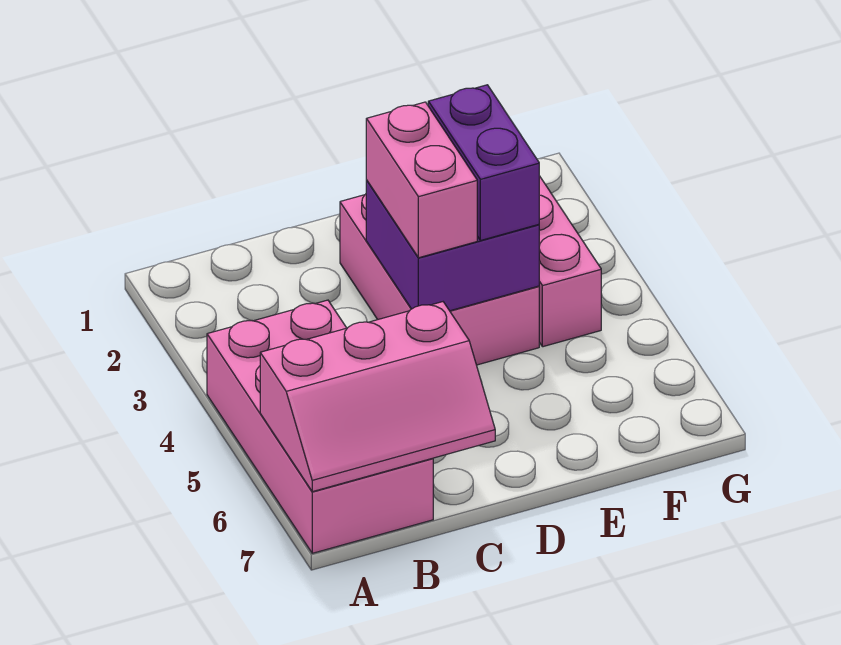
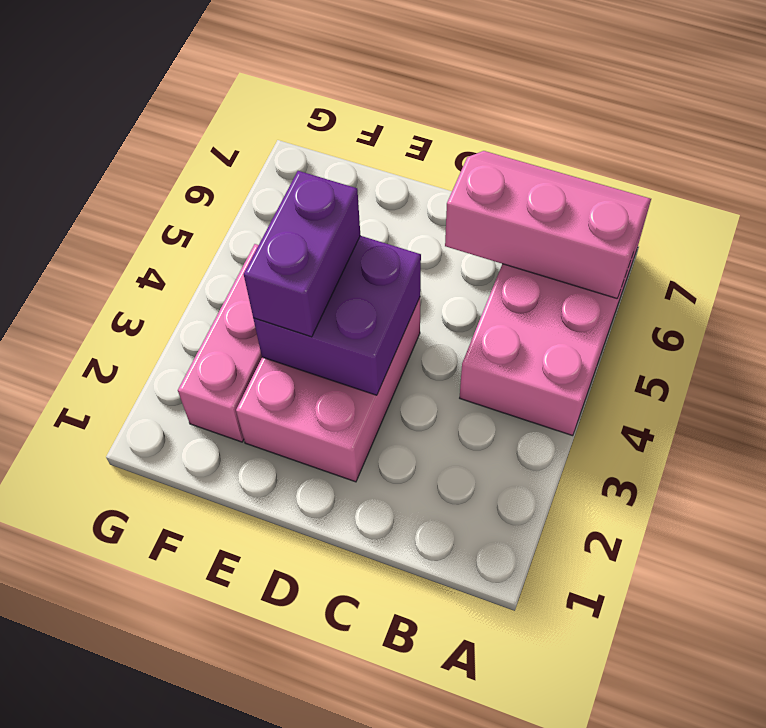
pink 1x2 brick [366,102,477,258] -> none

